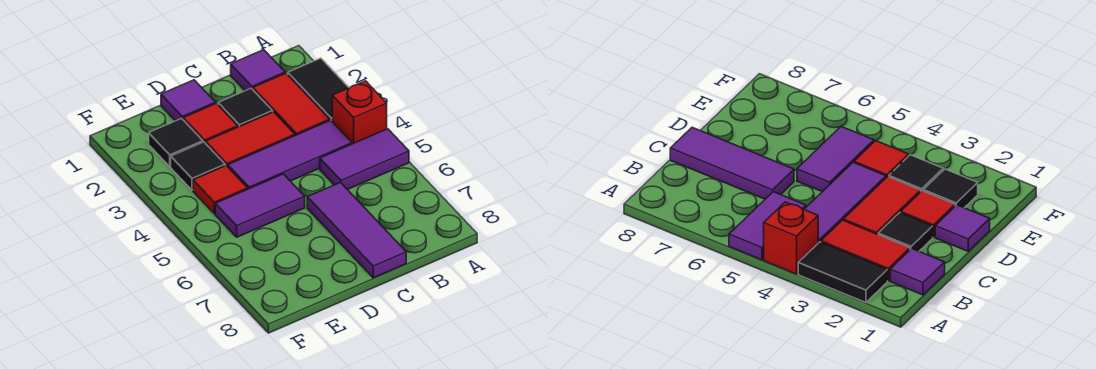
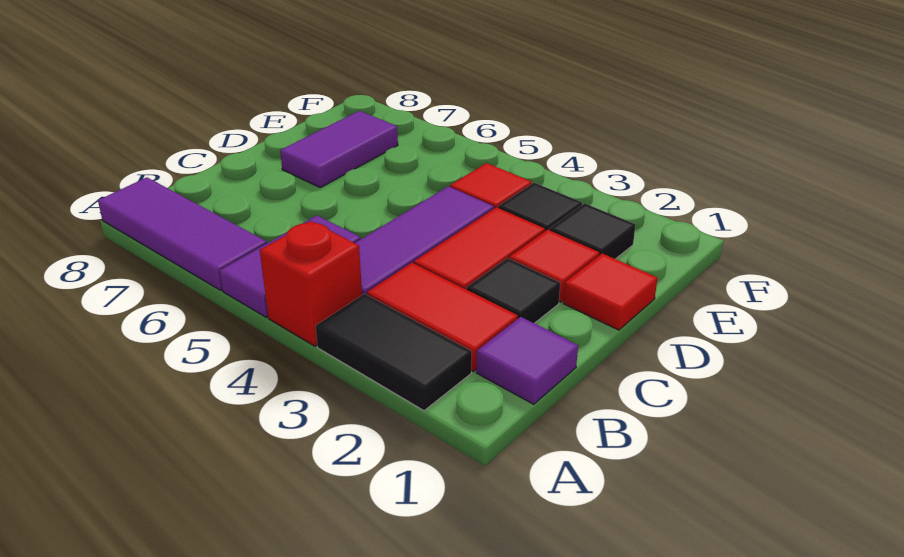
purple 1x3 tile [307,182,406,278] -> purple 1x3 tile moved to [98,177,267,290]
purple 1x1 tile [161,80,215,121] -> red 1x1 tile [563,253,658,330]
purple 1x2 tile [215,174,305,237] -> purple 1x2 tile moved to [280,111,398,188]

